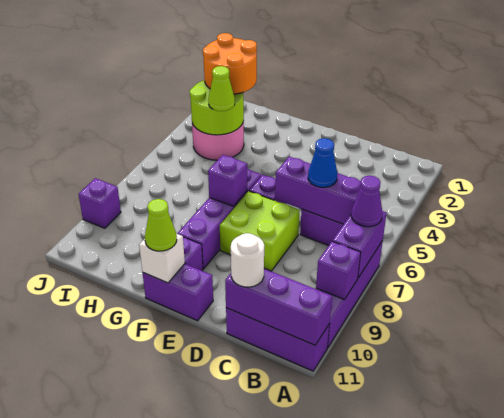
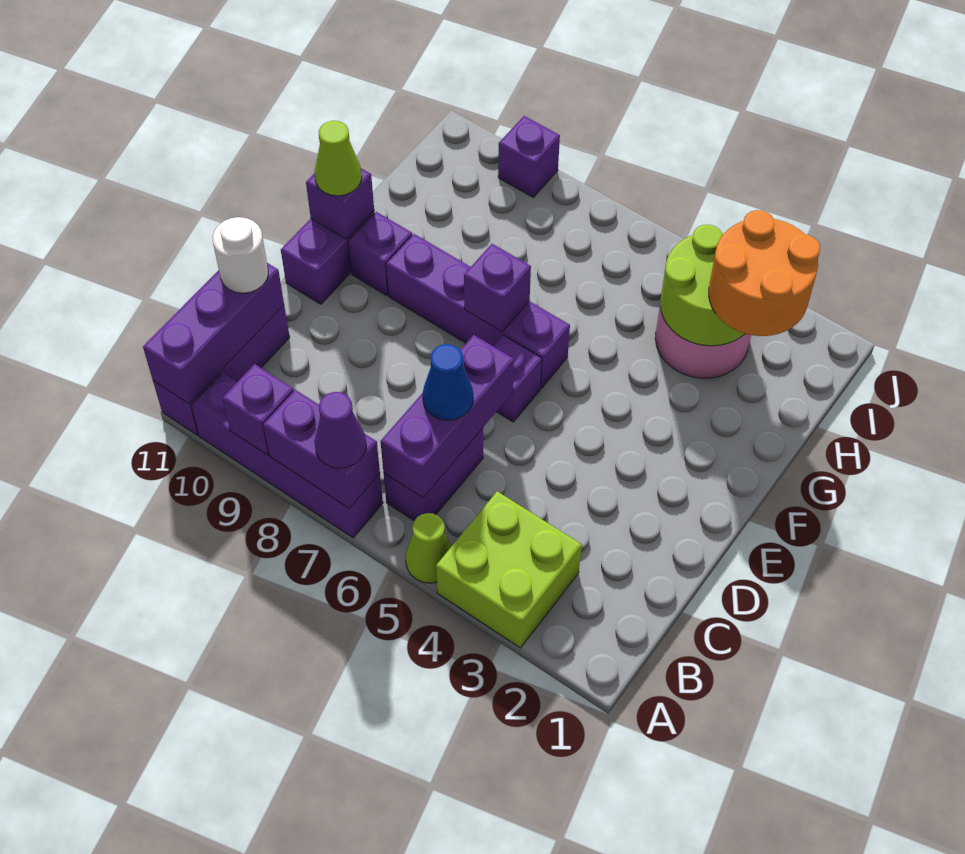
lime 2x2 brick [220,191,300,271] -> lime 2x2 brick moved to [436,491,582,648]
white 1x1 brick [139,234,185,283] -> purple 1x1 brick [306,168,374,239]
lime 1x1 cone [208,66,235,111] -> lime 1x1 cone moved to [406,513,452,583]

